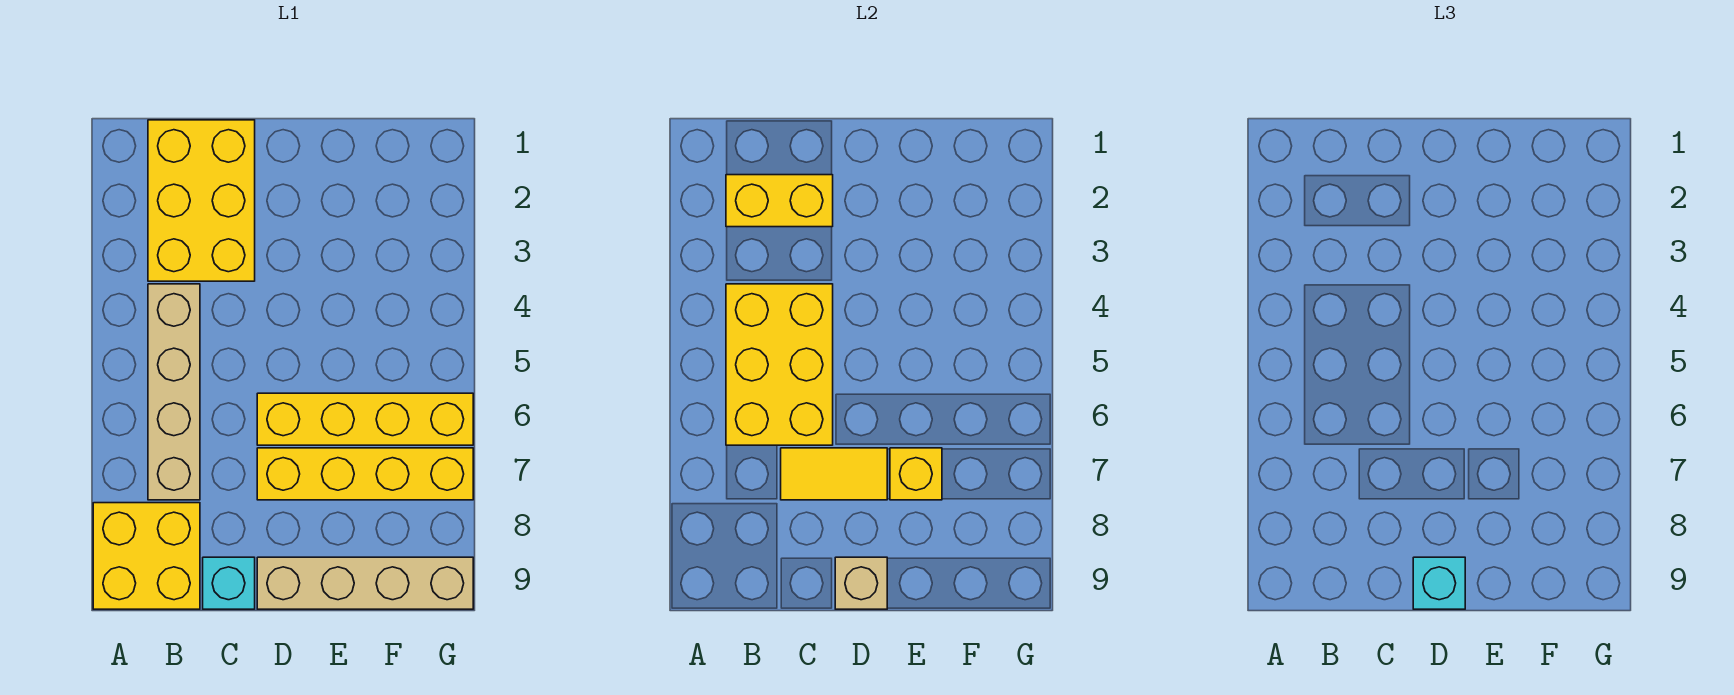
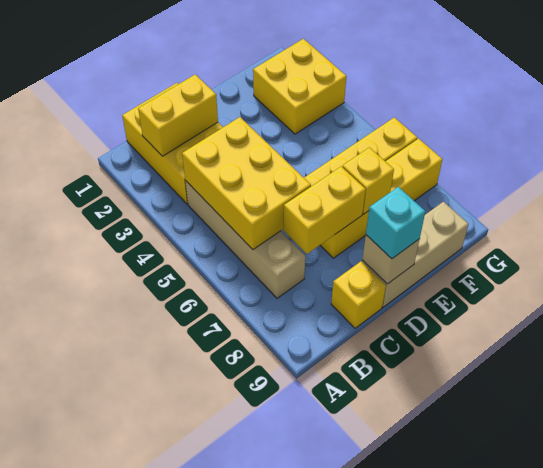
yellow 2x2 brick [93,503,200,609] -> yellow 2x2 brick moved to [253,39,346,134]
yellow 1x2 tile [781,448,887,500] -> yellow 1x2 brick [283,167,366,254]
cyan 1x1 brick [203,557,255,609] -> yellow 1x1 brick [331,261,386,328]
tan 1x4 brick [257,557,473,609] -> tan 1x3 brick [362,202,469,307]

